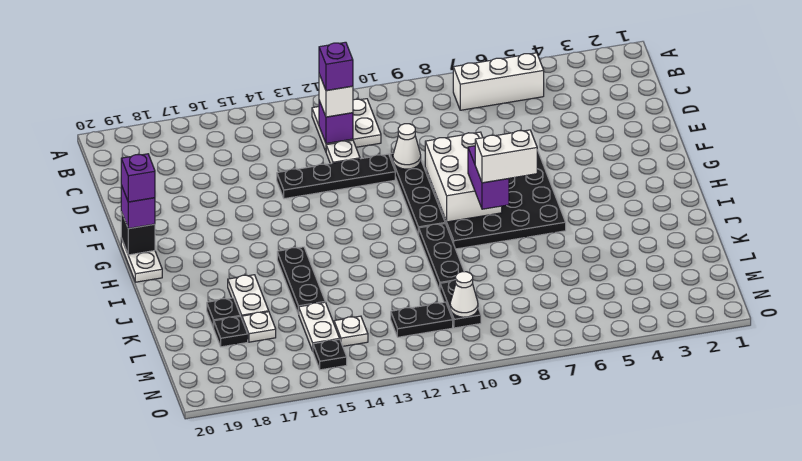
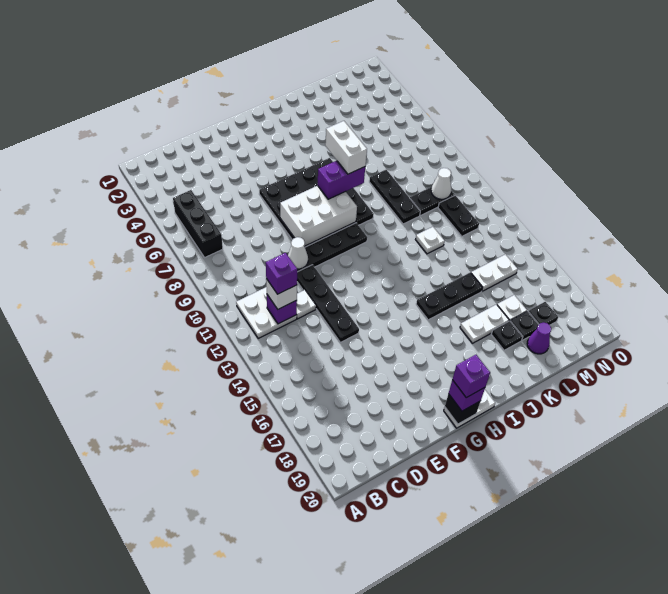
white 1x3 brick [453,53,544,110] -> black 1x3 brick [173,190,223,257]
black 1x3 plate [419,223,464,290] -> black 1x3 plate turned to [369,170,420,224]
none -> purple 1x1 cone [527,323,551,354]
white 1x1 plate [334,316,368,346] -> white 1x1 plate moved to [416,227,445,254]
black 1x1 plate [313,339,347,370] -> black 1x1 plate moved to [528,302,558,325]

